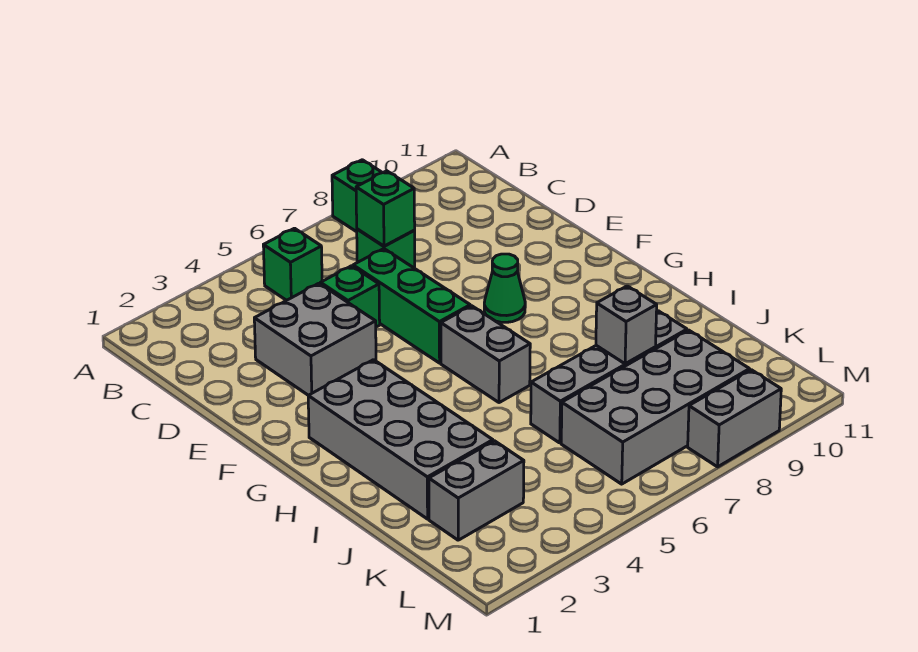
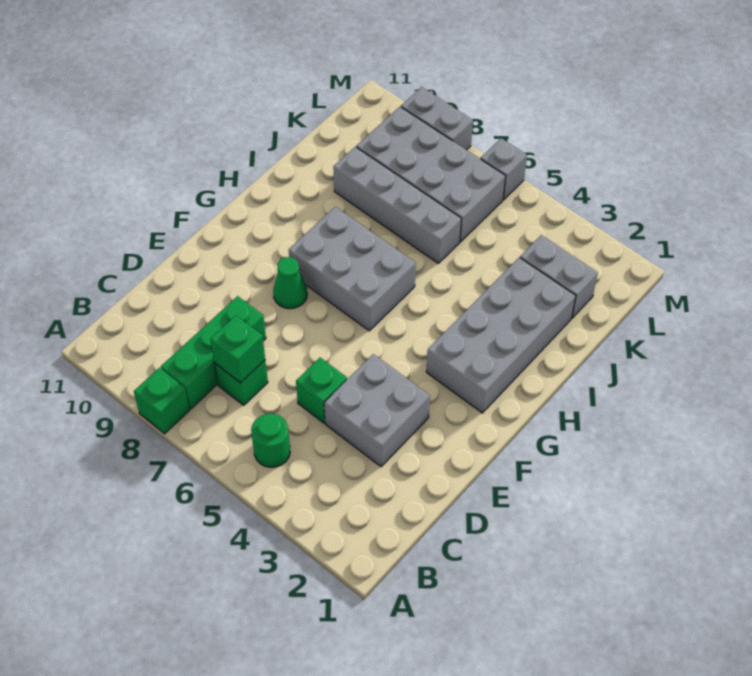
green 1x1 brick [263,228,322,300] -> green 1x1 round brick [251,414,290,467]
green 1x3 brick [353,249,470,363] -> green 1x3 brick moved to [161,296,266,409]
grey 1x2 brick [441,306,530,403] -> grey 2x3 brick [289,207,416,331]
grey 1x1 brick [596,286,657,364] -> grey 1x1 brick moved to [481,138,527,200]

